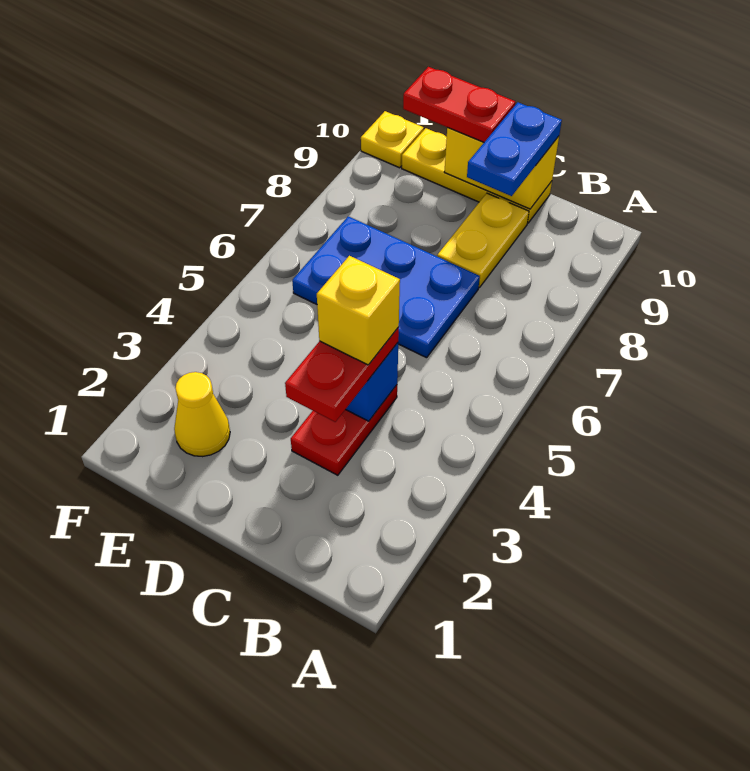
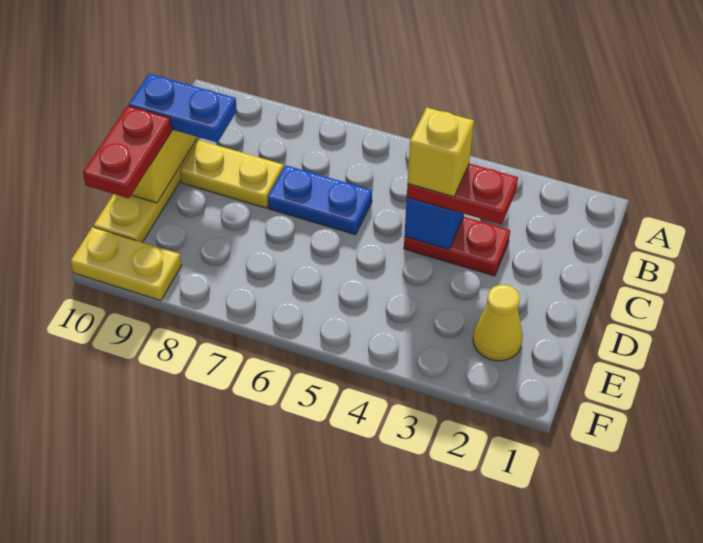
blue 2x3 plate [292,216,480,358] -> blue 1x2 plate [268,165,372,235]
yellow 1x1 plate [361,111,424,168] -> yellow 1x2 plate [71,227,181,301]

